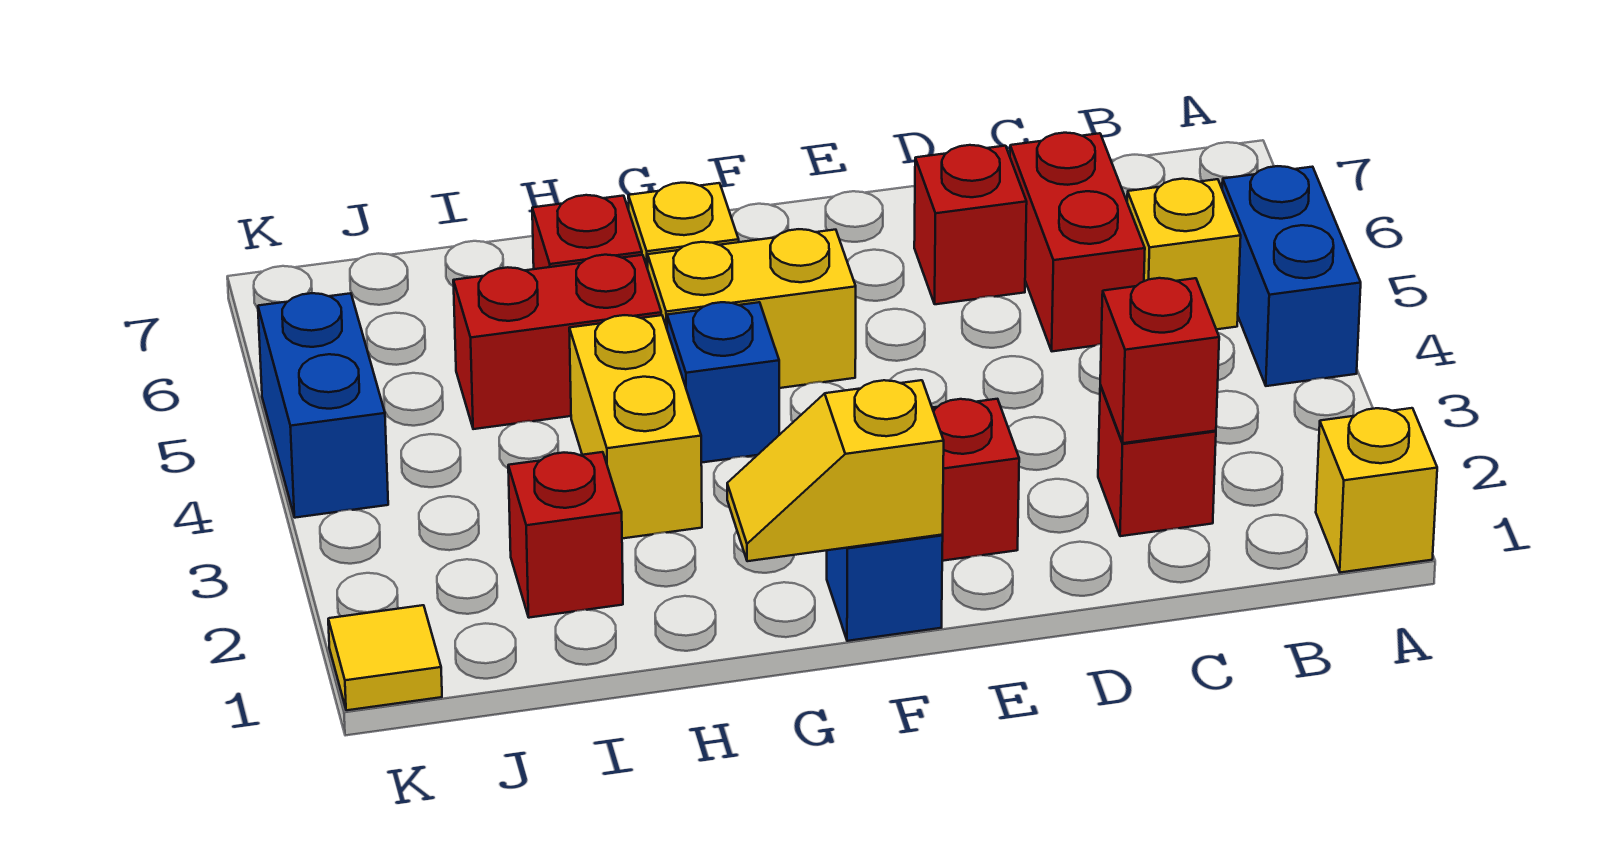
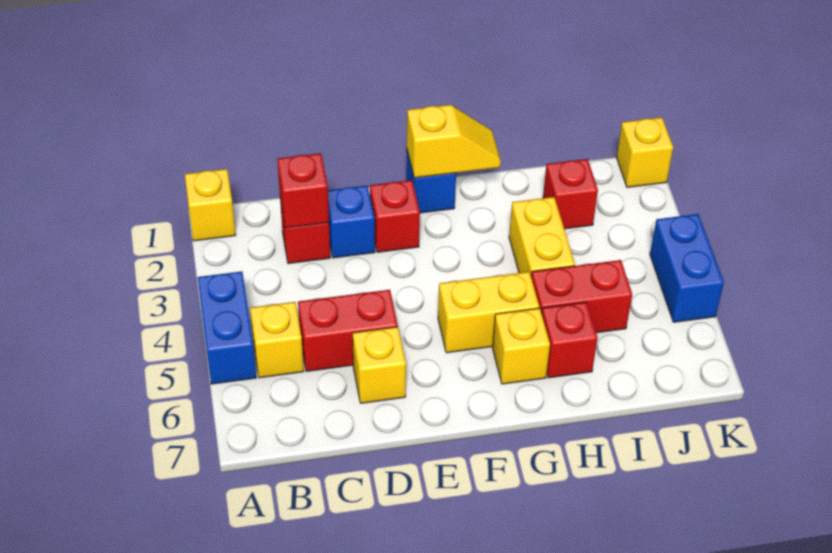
red 1x2 brick [1010,133,1145,351] -> red 1x2 brick turned to [298,290,398,371]
red 1x1 brick [914,145,1027,304] -> yellow 1x1 brick [353,327,406,403]
blue 1x1 brick [667,302,779,463] -> blue 1x1 brick moved to [328,186,375,258]
yellow 1x1 tile [328,605,442,710] -> yellow 1x1 brick [617,117,673,187]

